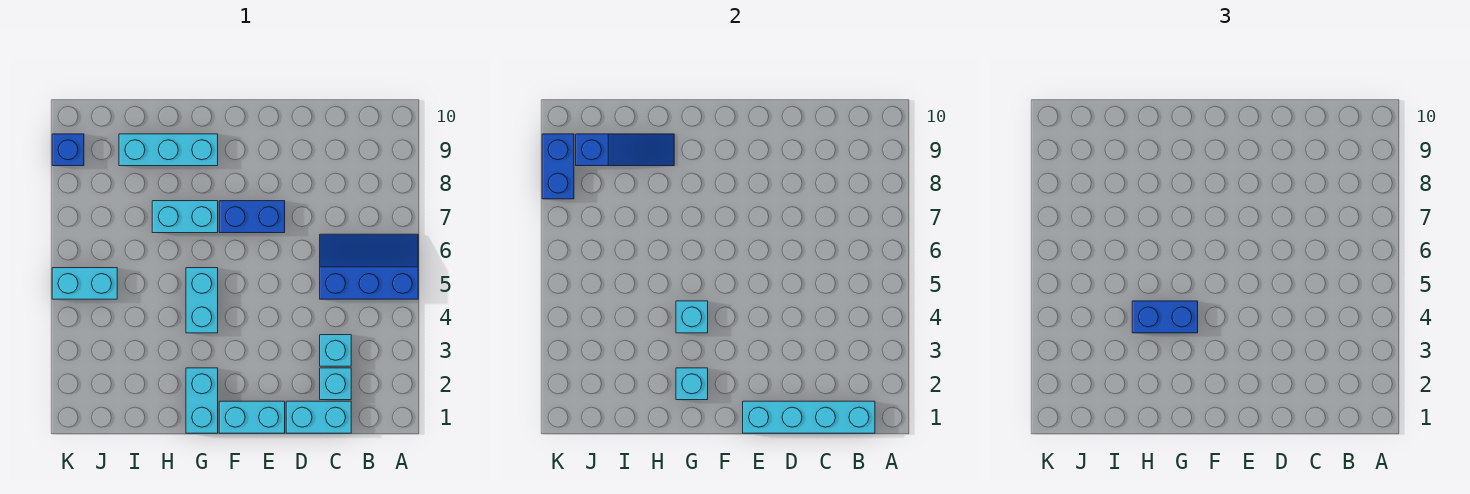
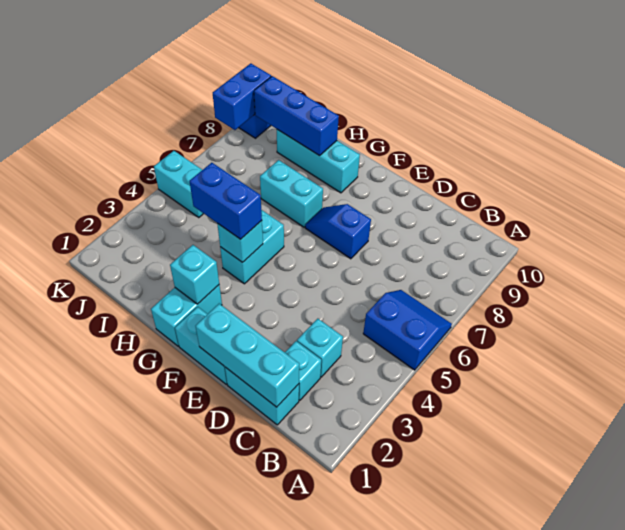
blue 2x3 slope [320,234,418,299] -> blue 2x2 slope [363,290,452,370]
cyan 1x4 brick [743,401,875,433] -> cyan 1x3 brick [196,304,299,407]
blue 1x2 brick [219,201,285,233] -> blue 1x2 slope [305,204,371,259]
blue 1x3 slope [576,134,674,166] -> blue 1x3 brick [254,76,339,156]

